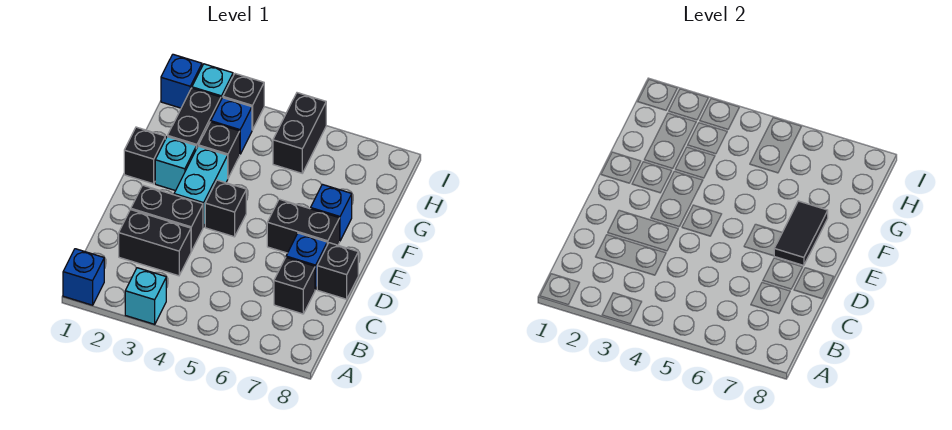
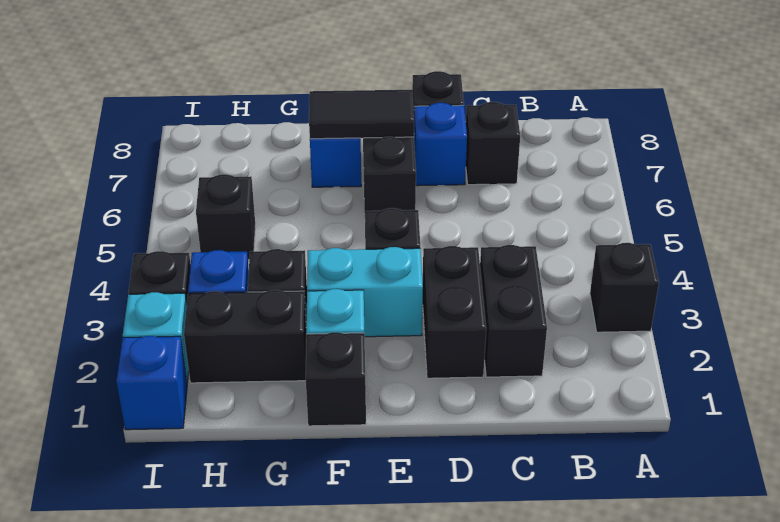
blue 1x1 brick [63,249,104,305] -> none
cyan 1x1 brick [125,268,166,324] -> black 1x1 brick [590,243,659,332]
black 1x2 brick [273,93,326,173] -> black 1x1 brick [196,174,255,260]

